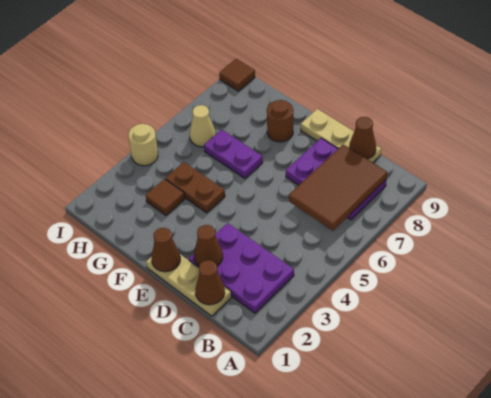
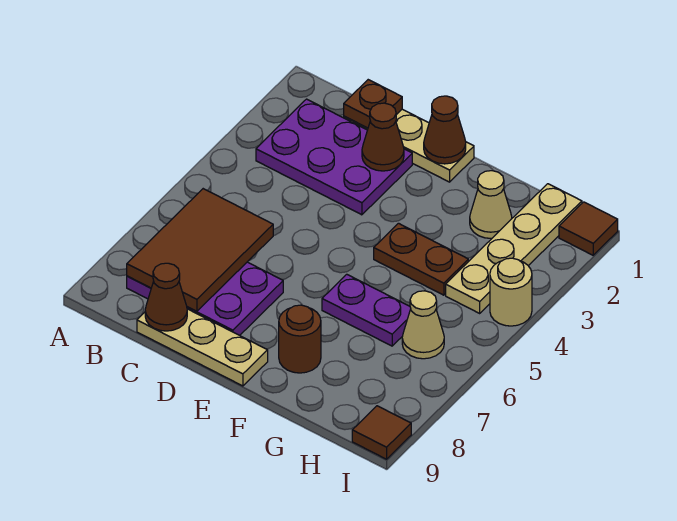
brown 1x1 cone [195,260,225,305] -> brown 1x1 plate [344,80,402,128]
none -> tan 1x1 cone [470,171,512,238]
brown 1x1 tile [146,179,185,215] -> brown 1x1 tile moved to [559,202,618,255]
none -> tan 1x4 plate [446,184,582,313]

